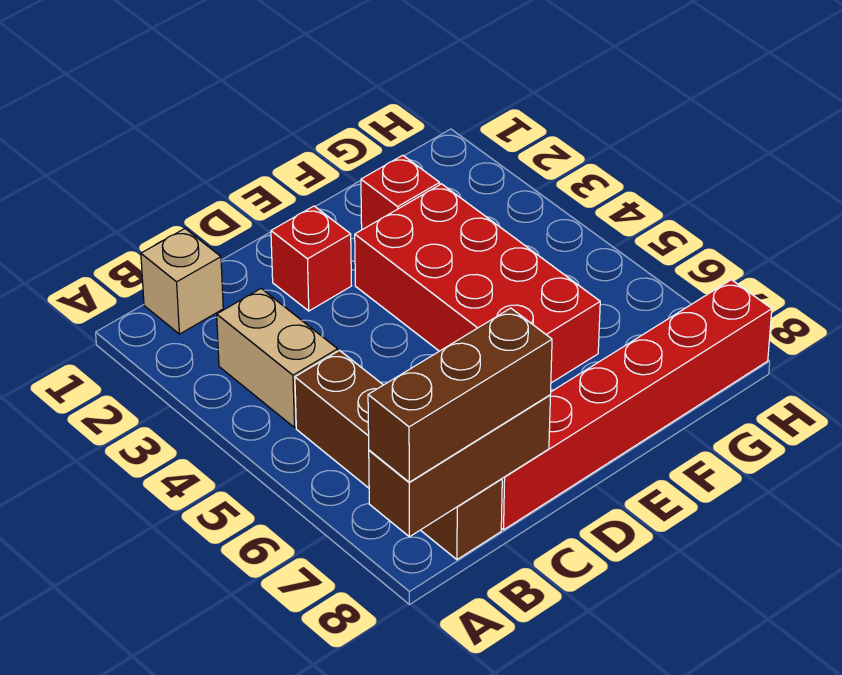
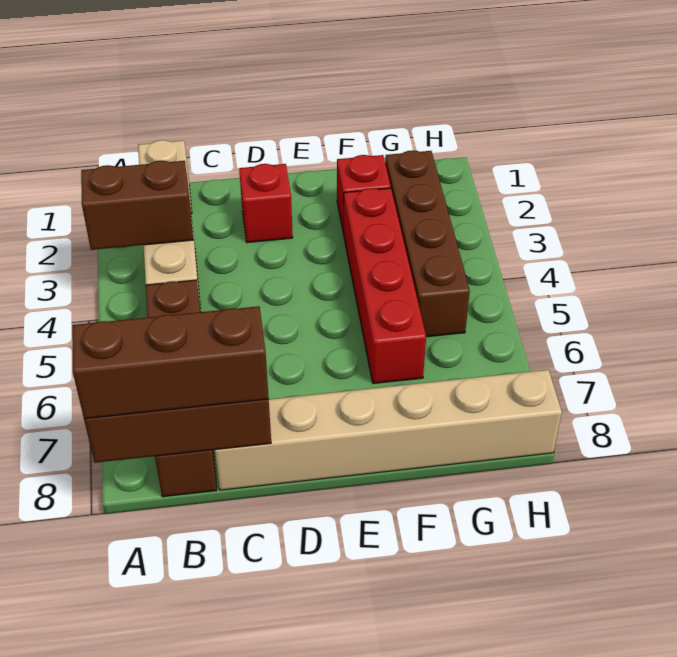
none -> brown 1x2 brick [81,161,193,250]
red 1x6 brick [501,280,772,530] -> tan 1x6 brick [215,370,562,490]
red 2x4 brick [355,184,600,383] -> red 1x4 brick [344,188,426,384]
none -> brown 1x4 brick [385,150,470,337]

